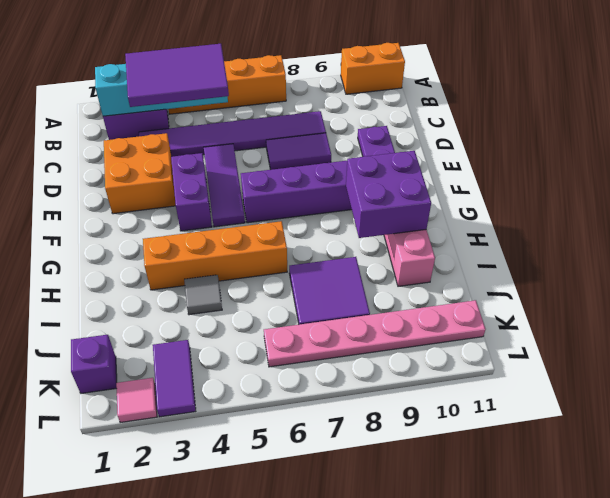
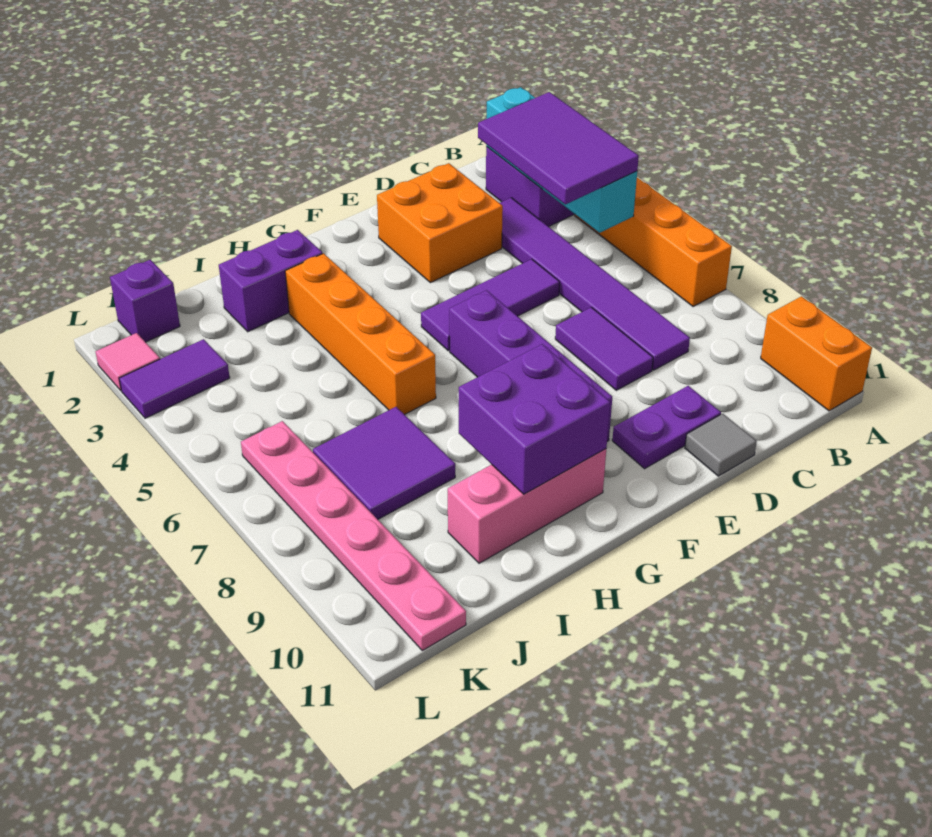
purple 1x2 brick [171,153,212,231] -> purple 1x2 brick moved to [219,230,323,332]
grey 1x1 tile [184,275,222,315] -> grey 1x1 tile moved to [685,414,757,476]

